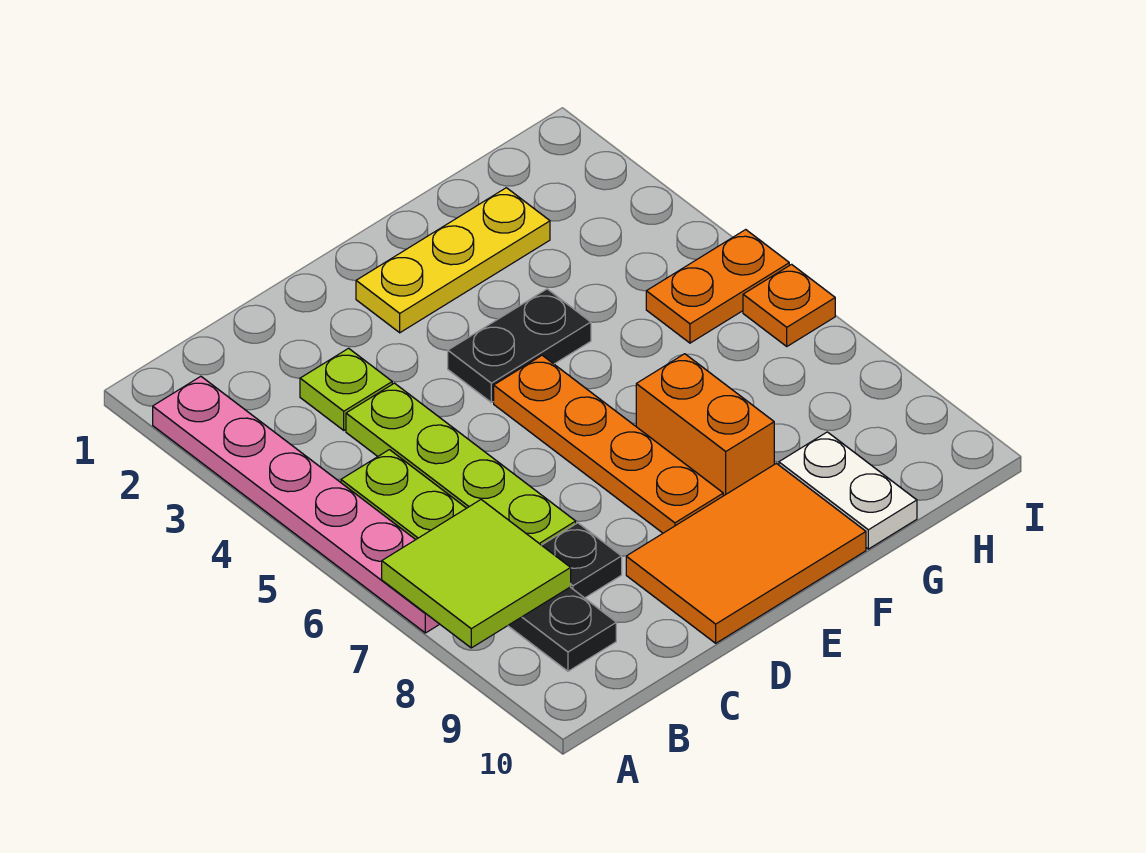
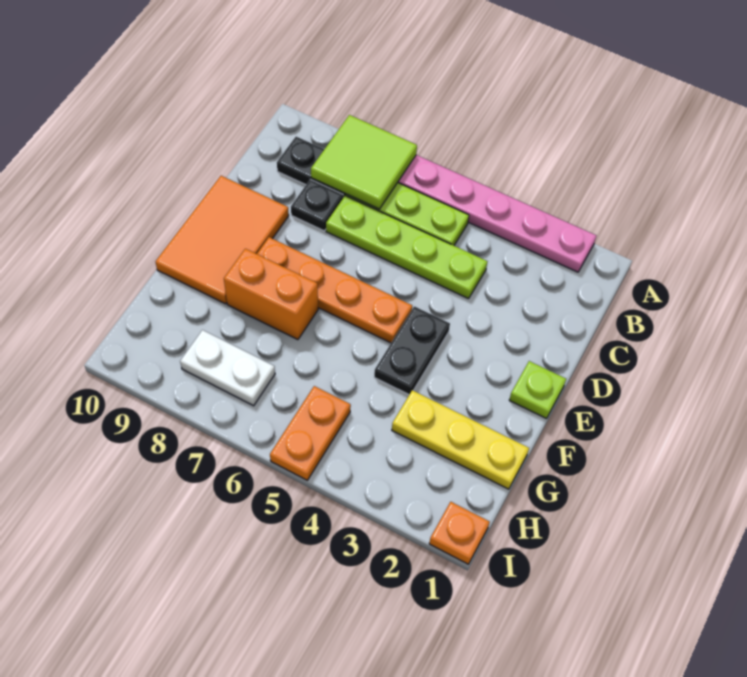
lime 1x1 plate [300,348,392,430] -> lime 1x1 plate moved to [509,361,566,419]
yellow 1x3 plate [356,188,550,333] -> yellow 1x3 plate turned to [392,390,529,489]
white 1x2 plate [779,432,917,549] -> white 1x2 plate moved to [180,330,275,406]
orange 1x1 plate [743,264,835,346] -> orange 1x1 plate moved to [429,502,489,564]

